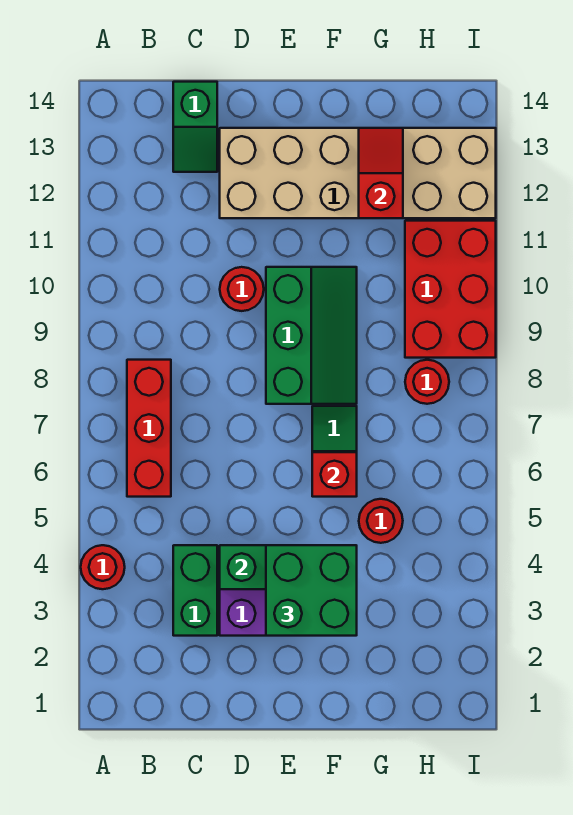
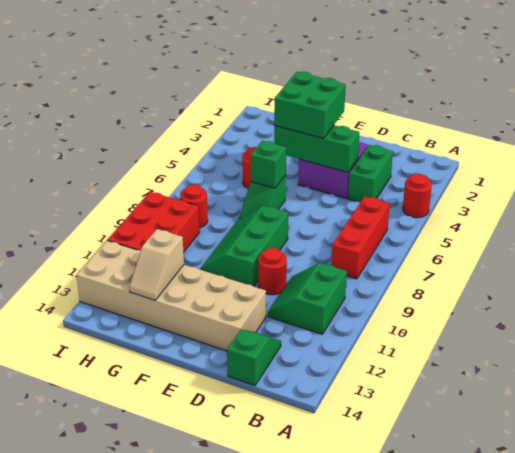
none -> green 2x2 slope [268,263,347,334]
red 1x1 brick [312,452,357,497] -> green 1x1 brick [251,141,286,188]
red 1x2 slope [359,128,403,218] -> tan 1x2 slope [129,229,184,300]

